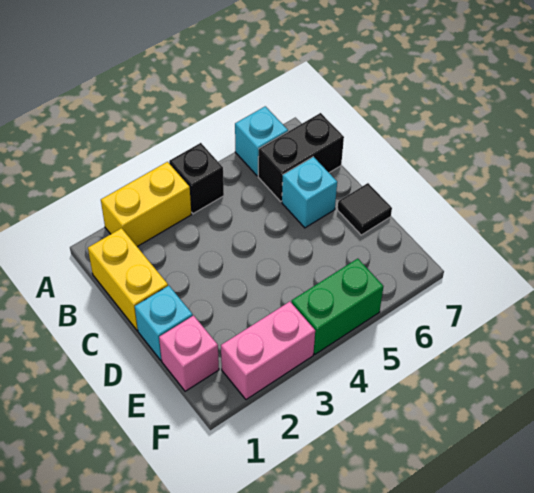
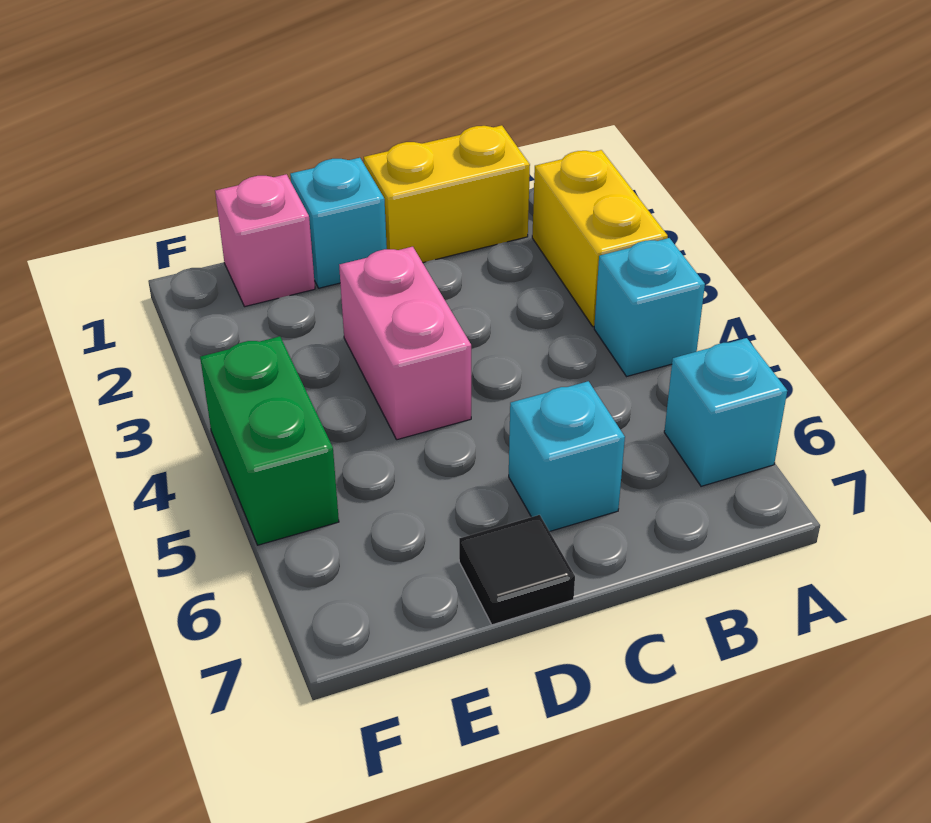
black 1x1 brick [169,143,224,214] -> cyan 1x1 brick [594,238,705,377]
black 1x2 brick [258,113,344,201] -> none
pink 1x2 brick [221,302,315,400] -> pink 1x2 brick moved to [339,247,471,440]

